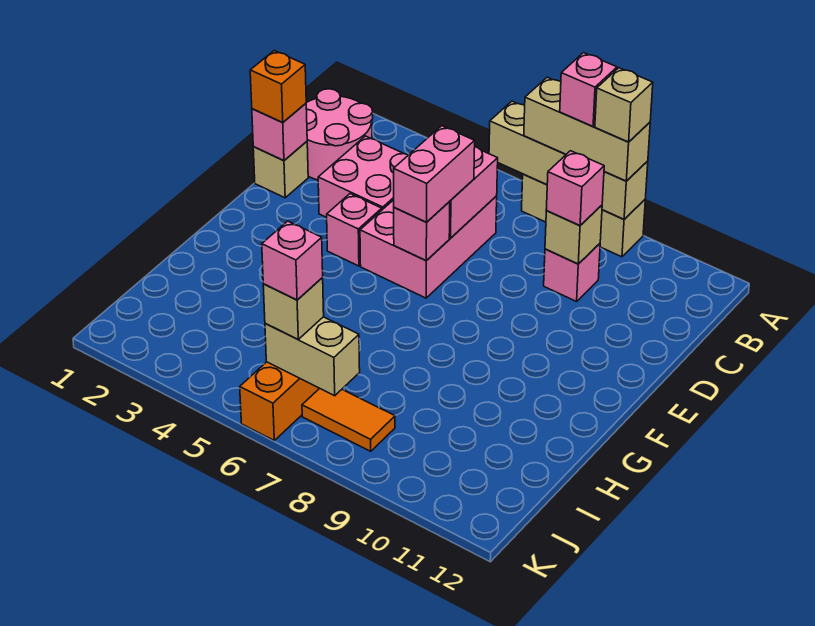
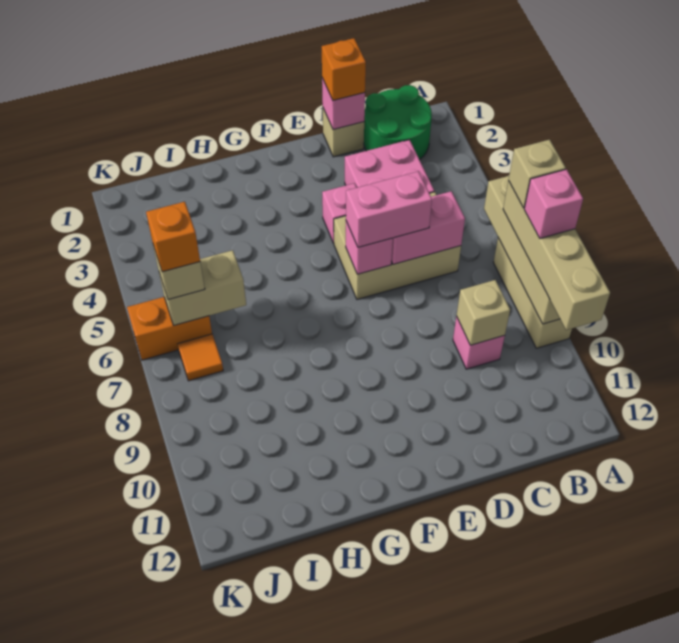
tan 1x3 brick [524,77,650,181] -> tan 1x4 brick [503,181,610,330]
tan 1x1 brick [595,68,653,142] -> tan 1x1 brick moved to [509,140,566,208]
pink 2x2 round brick [306,89,373,180] -> green 2x2 round brick [364,85,432,160]
pink 2x3 brick [360,196,497,298] -> tan 2x3 brick [334,192,461,299]
pink 1x1 brick [546,151,604,225] -> none
tan 1x2 brick [265,317,360,396] -> tan 1x2 brick turned to [159,250,246,325]
pink 1x1 brick [262,221,323,300] -> orange 1x1 brick [146,202,200,272]
orange 1x2 tile [302,388,395,451] -> orange 1x1 tile [178,334,223,381]

